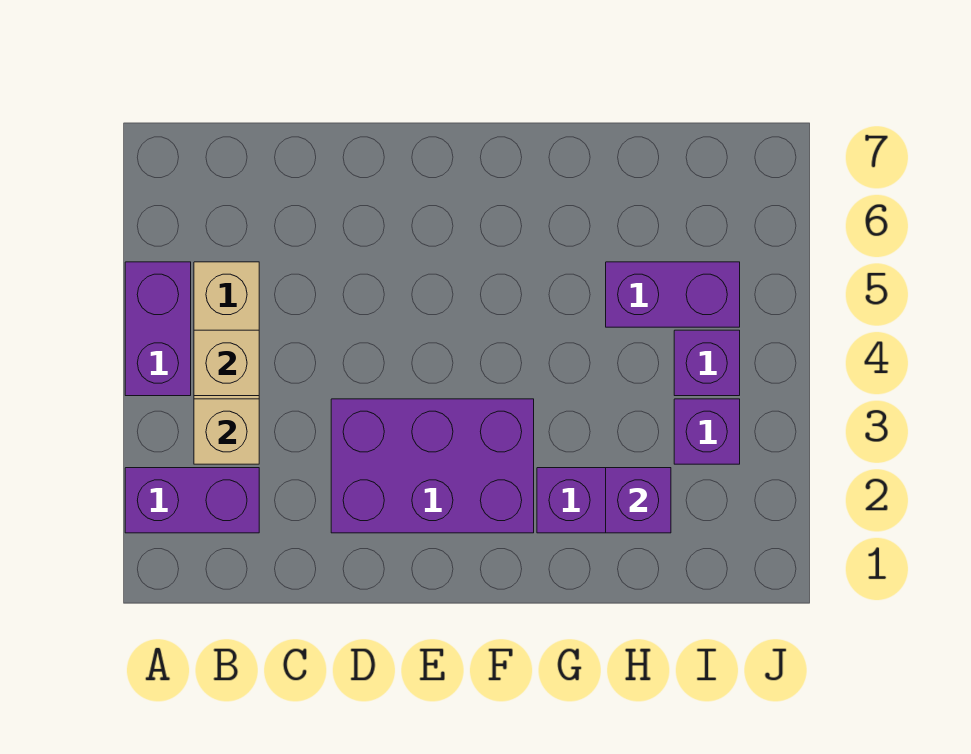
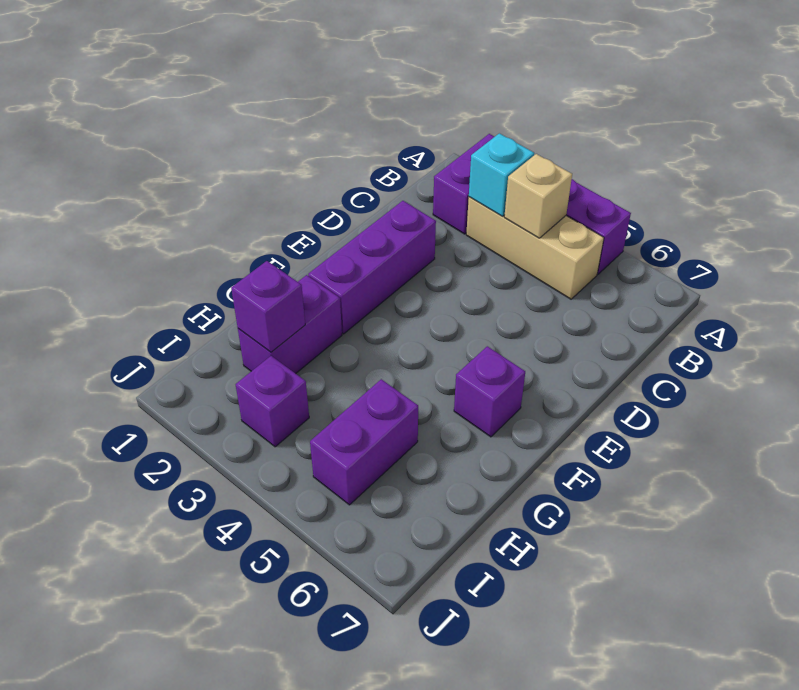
tan 1x1 brick [194,399,259,464] -> cyan 1x1 brick [469,133,534,216]
purple 2x3 brick [331,399,534,533] -> purple 1x3 brick [308,201,436,334]
purple 1x1 brick [674,330,740,396] -> purple 1x1 brick moved to [454,346,525,437]

